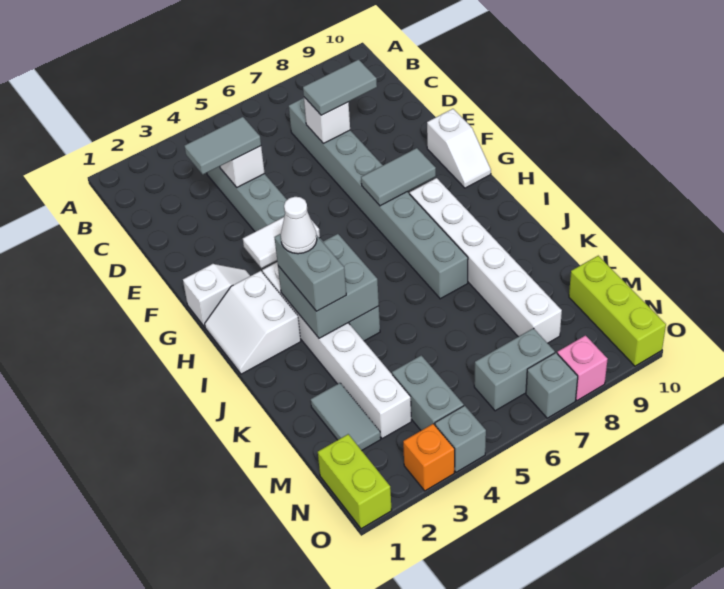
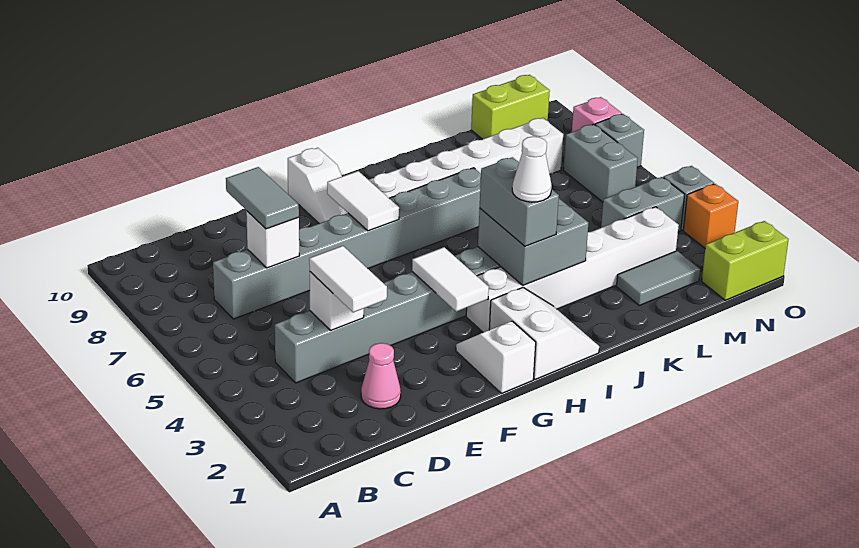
none -> pink 1x1 cone [361,343,401,409]
grey 1x2 tile [185,117,261,174] -> white 1x2 tile [309,246,387,312]
white 1x2 slope [427,109,491,188] -> white 1x2 slope turned to [288,148,348,223]
grey 1x2 tile [361,148,436,206] -> white 1x2 tile [327,171,399,231]
white 2x2 slope [205,271,301,374] -> white 2x2 slope turned to [489,288,599,380]
grey 1x2 brick [275,234,346,311] -> grey 1x2 brick turned to [480,157,559,246]
lime 1x3 brick [569,256,666,366] -> lime 1x2 brick [471,75,550,139]

